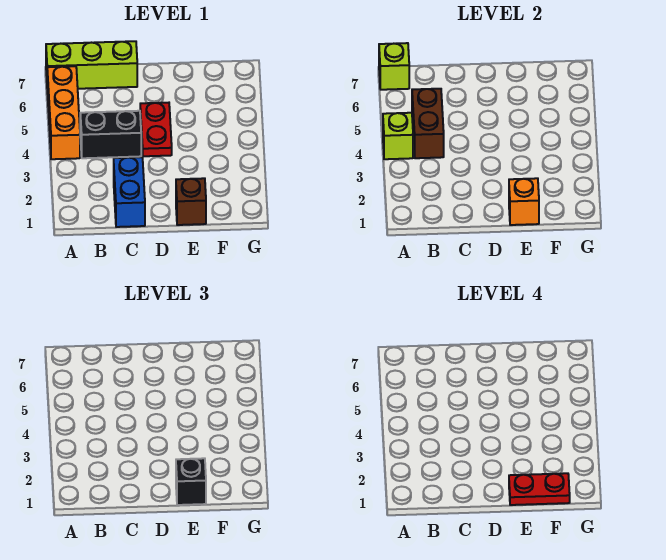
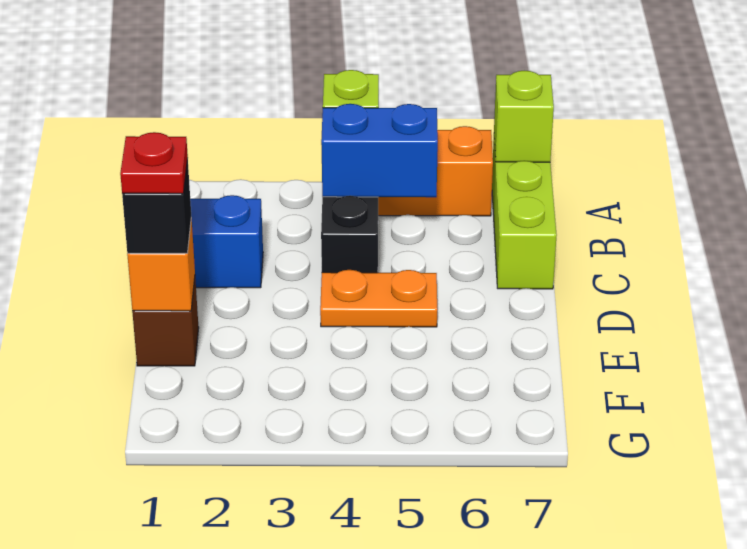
brown 1x2 brick [412,89,444,158] -> blue 1x2 brick [321,104,438,197]
red 1x2 plate [140,103,172,156] -> orange 1x2 plate [320,270,437,327]
red 1x2 plate [509,473,570,505] -> red 1x1 plate [120,132,188,194]

